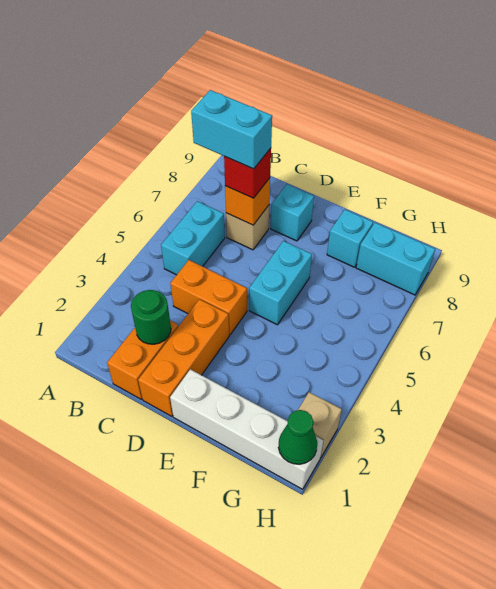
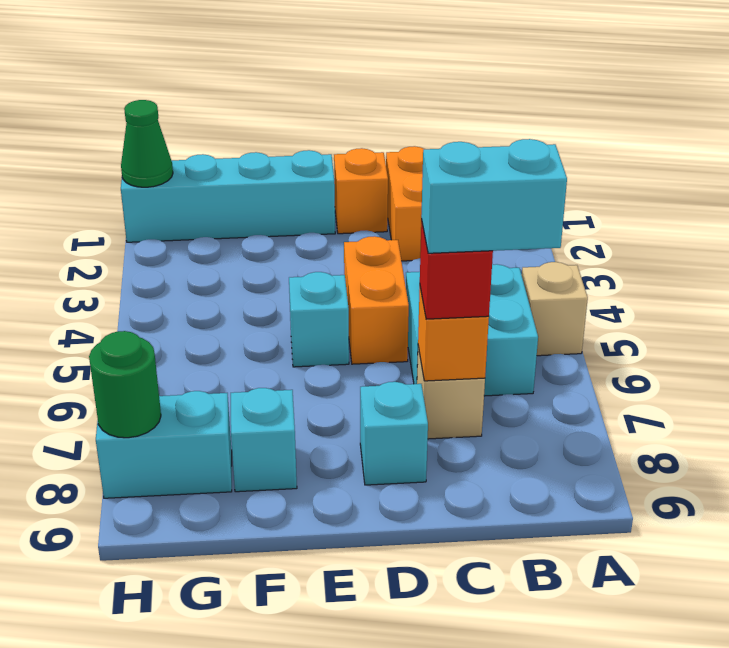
cyan 1x2 brick [161,201,225,275] -> cyan 2x2 brick [406,264,538,396]
green 1x1 round brick [131,290,171,344] -> green 1x1 round brick moved to [89,331,161,438]
orange 1x2 brick [170,260,247,335] -> orange 1x2 brick turned to [344,236,409,364]
orange 1x3 brick [138,299,229,416] -> orange 1x1 brick [334,148,388,234]
white 1x4 brick [170,369,323,489] -> cyan 1x4 brick [121,150,335,242]
cyan 1x2 brick [249,241,312,325] -> cyan 1x1 brick [289,272,349,367]
tan 1x1 brick [298,392,342,458] -> tan 1x1 brick moved to [522,262,588,356]

